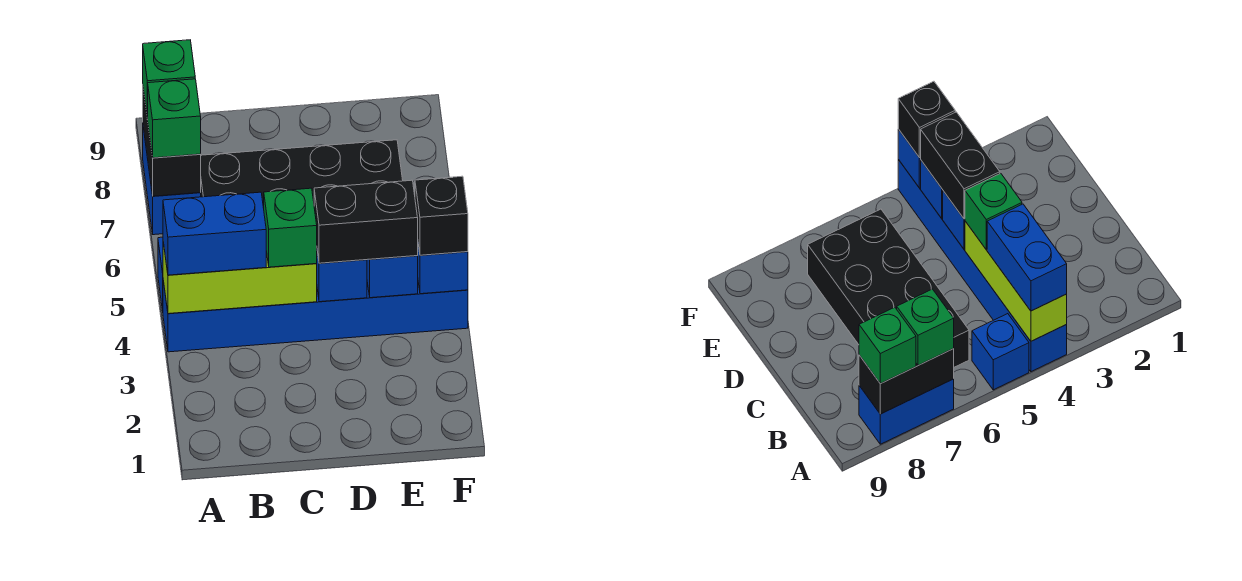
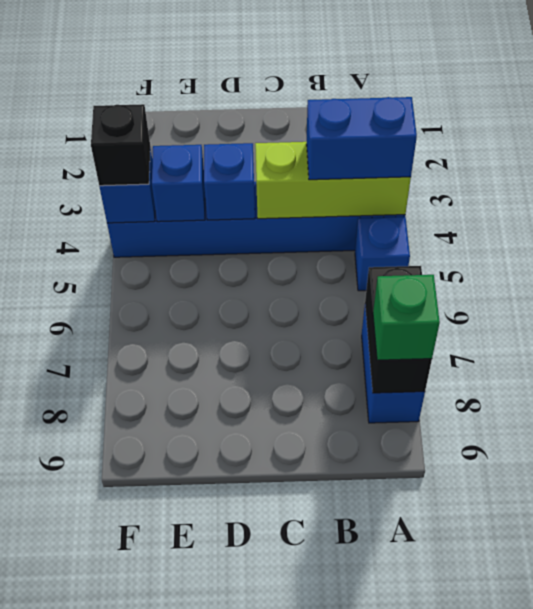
green 1x1 brick [147,79,201,158] -> none
black 2x4 brick [201,140,403,208] -> none
green 1x1 brick [264,188,317,267] -> none
black 1x2 brick [314,180,418,263] -> none

